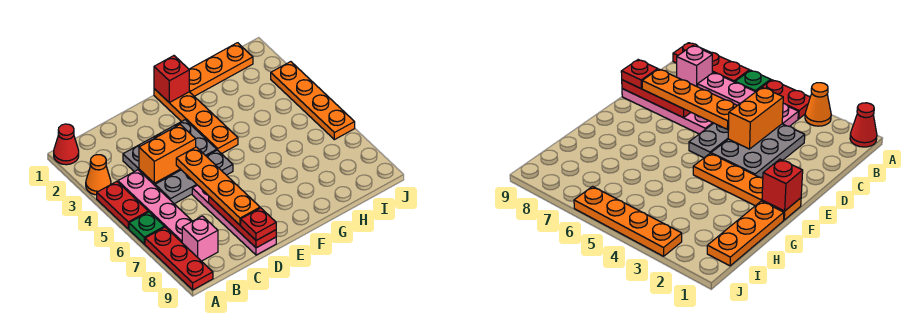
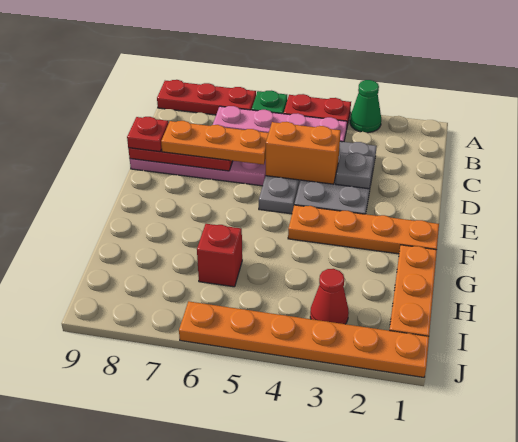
red 1x1 cone [54,124,79,165] -> red 1x1 cone moved to [310,269,349,324]
orange 1x1 cone [86,155,111,195] -> green 1x1 cone [350,80,381,133]
pink 1x1 brick [182,216,218,261] -> none
orange 1x2 brick [139,125,196,183] -> orange 1x2 brick turned to [266,122,341,184]
none -> grey 1x1 plate [336,153,374,189]
orange 1x4 plate [176,147,260,225] -> orange 1x3 plate [161,121,269,165]
red 1x1 brick [154,56,189,103] -> red 1x1 brick moved to [197,224,242,287]
orange 1x4 plate [271,62,355,140] -> orange 1x6 plate [179,301,429,377]

